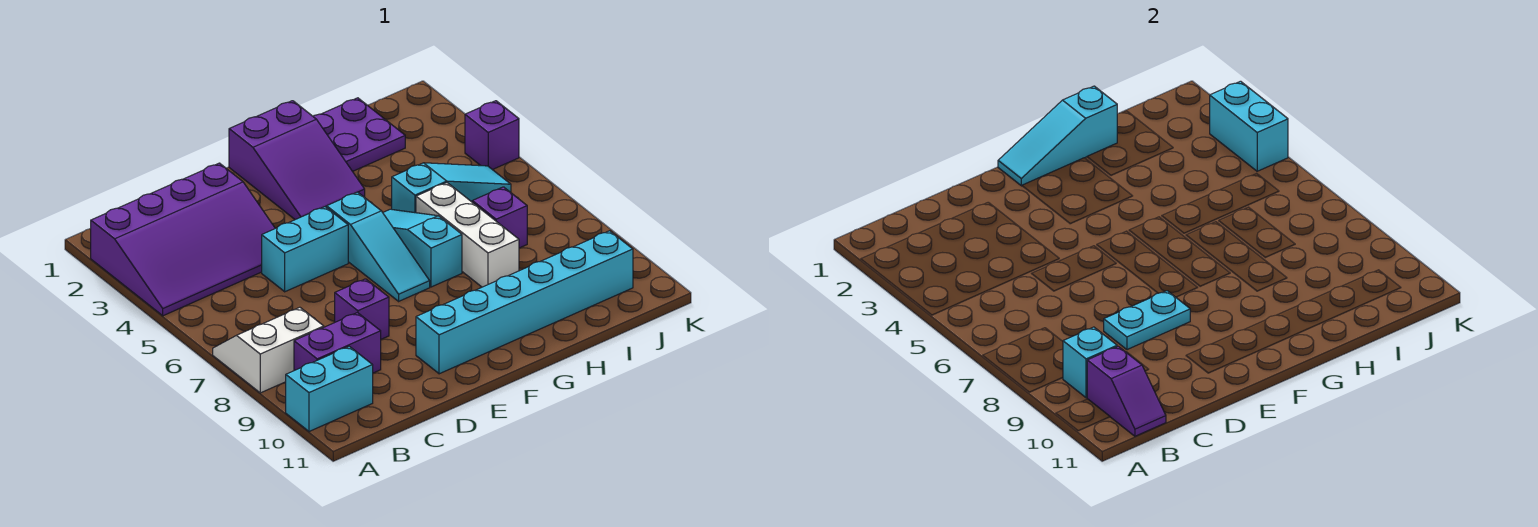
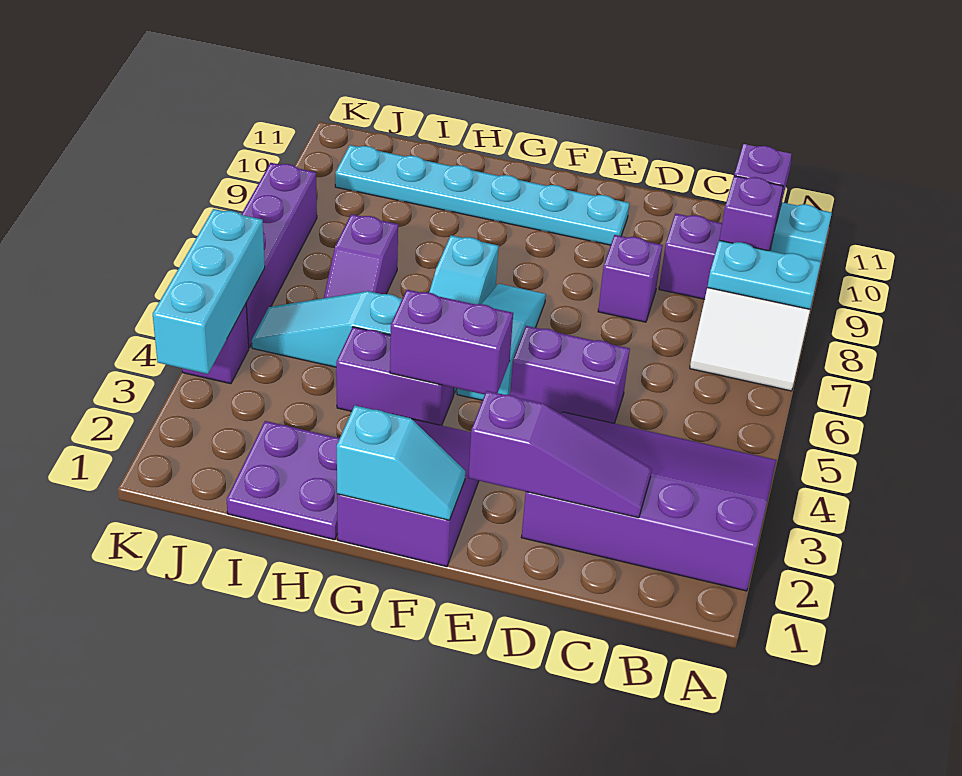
cyan 1x1 brick [1063,327,1117,398] -> purple 1x1 brick [719,176,783,251]
none -> purple 1x3 slope [468,391,652,518]
cyan 1x2 brick [262,207,348,292] -> purple 1x2 brick [510,326,630,423]
cyan 1x2 plate [1104,291,1190,350] -> cyan 1x2 plate moved to [707,240,821,309]
cyan 1x6 brick [416,231,633,374] -> cyan 1x6 plate [335,145,629,245]
cyan 1x3 slope [998,86,1117,186] -> cyan 1x2 slope [337,406,465,520]
none -> purple 1x2 brick [390,290,513,395]
none -> purple 1x2 brick [336,327,454,426]
white 1x3 brick [416,183,519,287] -> none
cyan 1x2 brick [1210,81,1288,171] -> cyan 1x3 brick [153,209,265,374]
none -> purple 1x4 brick [241,163,317,348]

